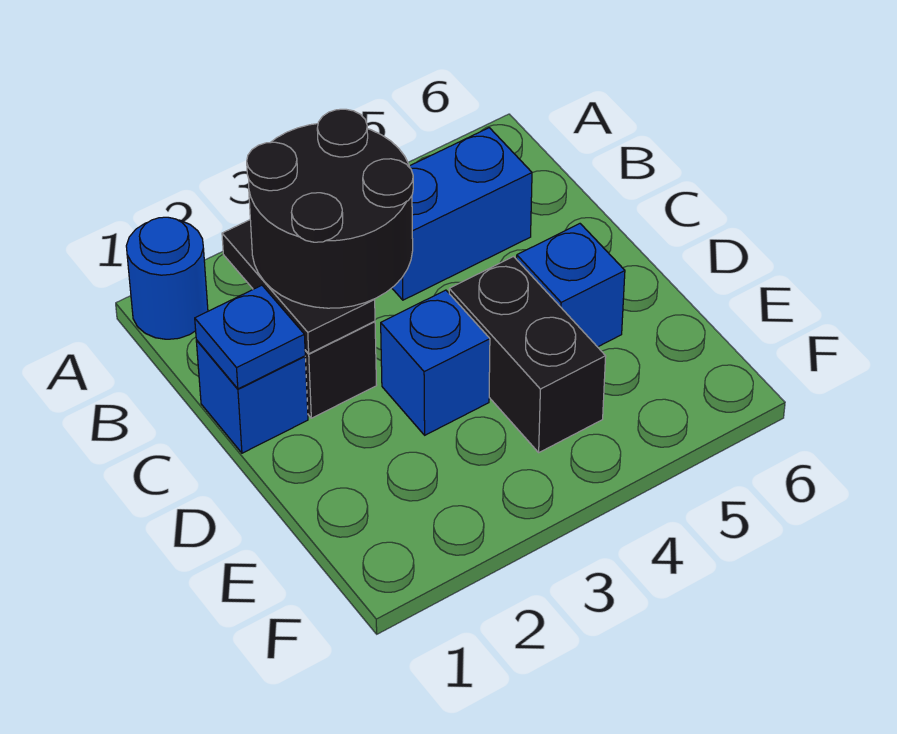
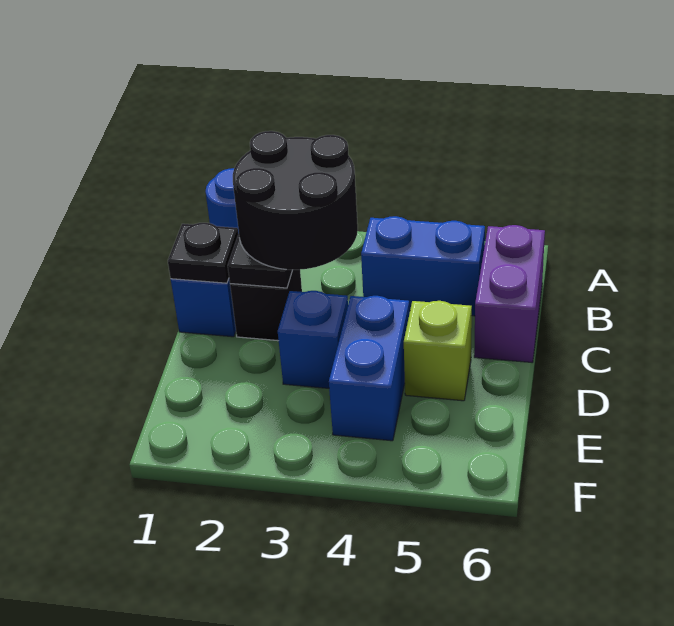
none -> purple 1x2 brick [474,225,545,362]
blue 1x1 plate [195,285,305,389] -> black 1x1 plate [168,223,238,283]
black 1x2 brick [449,257,606,452] -> blue 1x2 brick [329,296,410,441]
blue 1x1 brick [517,224,625,347] -> lime 1x1 brick [404,301,472,401]

